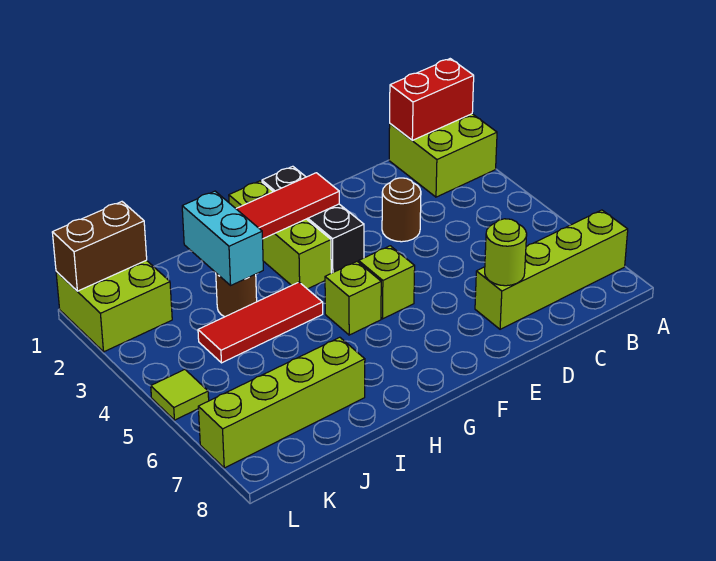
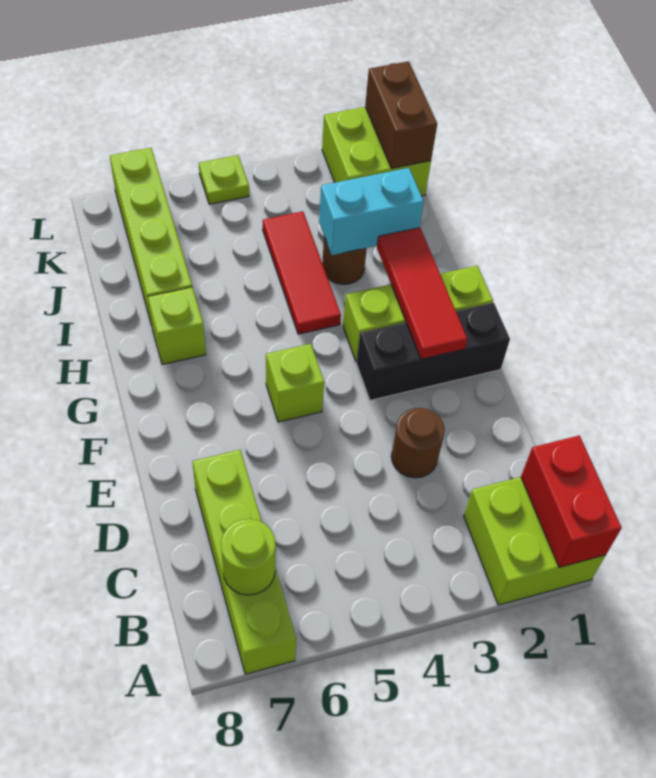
lime 1x1 round brick [485,219,527,286] -> lime 1x1 round brick moved to [221,519,276,595]
lime 1x1 brick [325,262,381,335] -> lime 1x1 brick moved to [148,287,206,365]
lime 1x1 tile [151,370,209,420] -> lime 1x1 plate [199,155,249,204]

